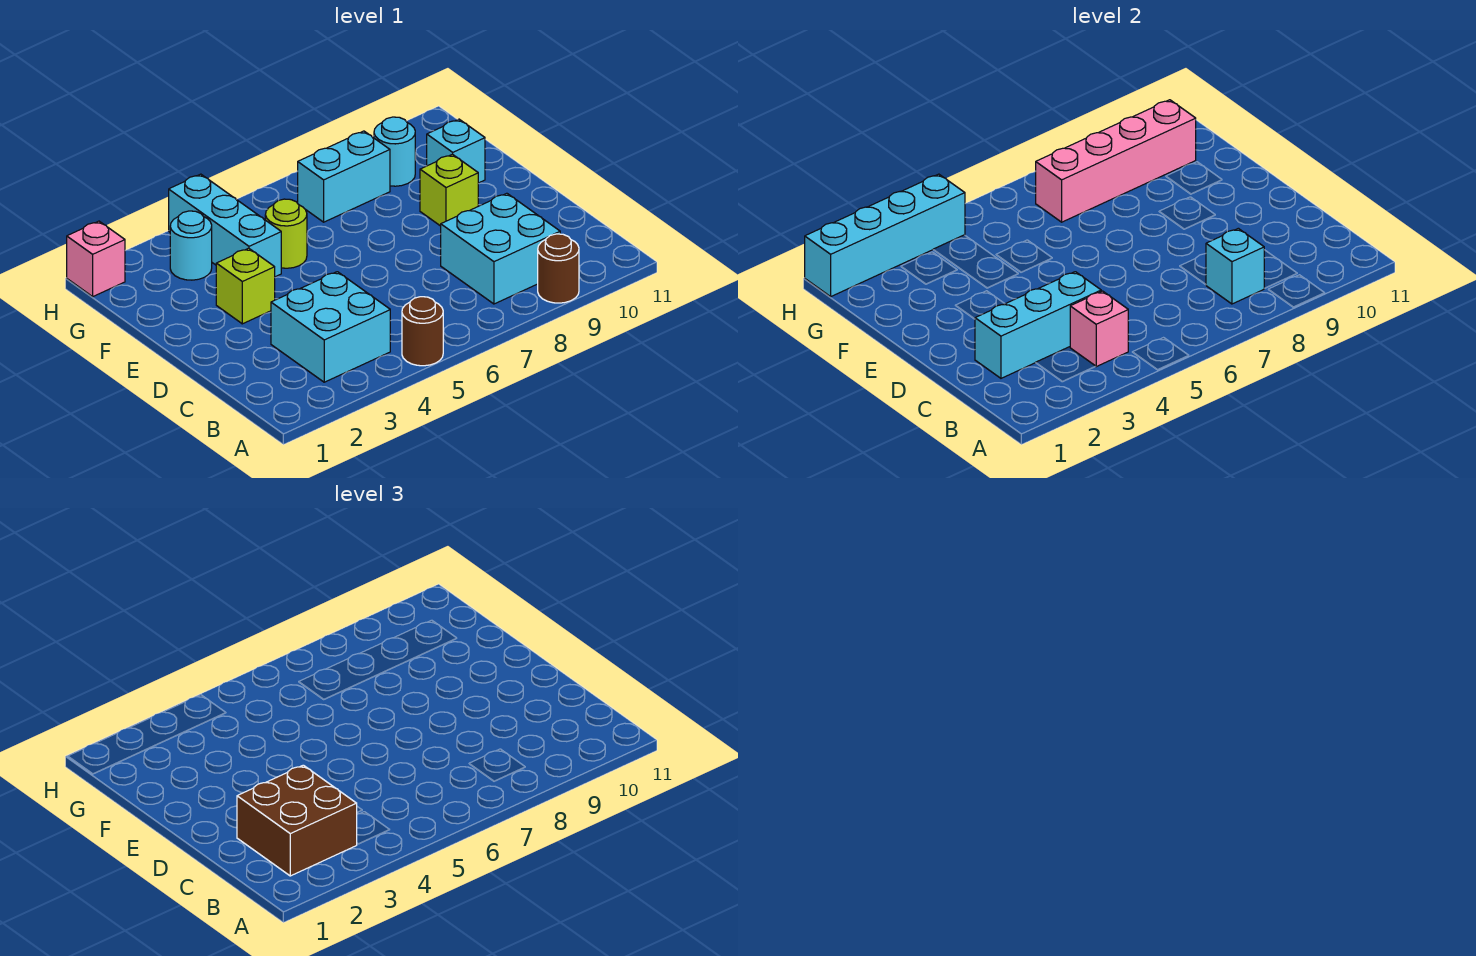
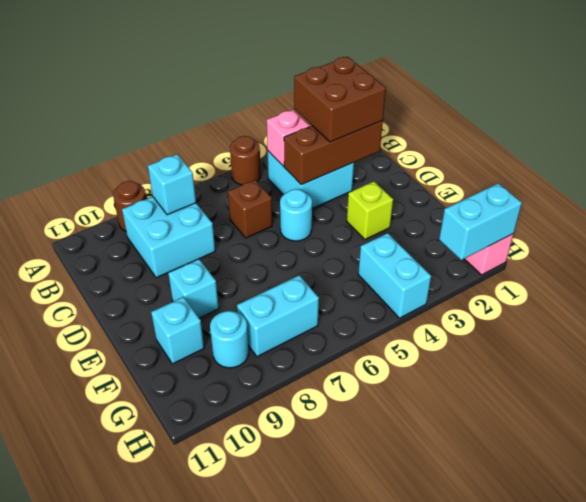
cyan 1x3 brick [975,272,1101,378] -> brown 1x3 brick [284,121,383,185]
none -> brown 1x1 brick [228,180,272,238]
lime 1x1 brick [420,154,478,226] -> cyan 1x1 brick [168,259,219,318]
cyan 1x3 brick [169,174,281,277] -> cyan 1x2 brick [358,233,431,318]
lime 1x1 round brick [265,199,307,268] -> none
cyan 1x1 round brick [170,211,212,280] -> cyan 1x1 round brick moved to [280,189,312,241]
pink 1x4 brick [1036,100,1196,222] -> none
cyan 1x4 brick [805,174,965,297] -> cyan 1x2 brick [439,183,522,260]

